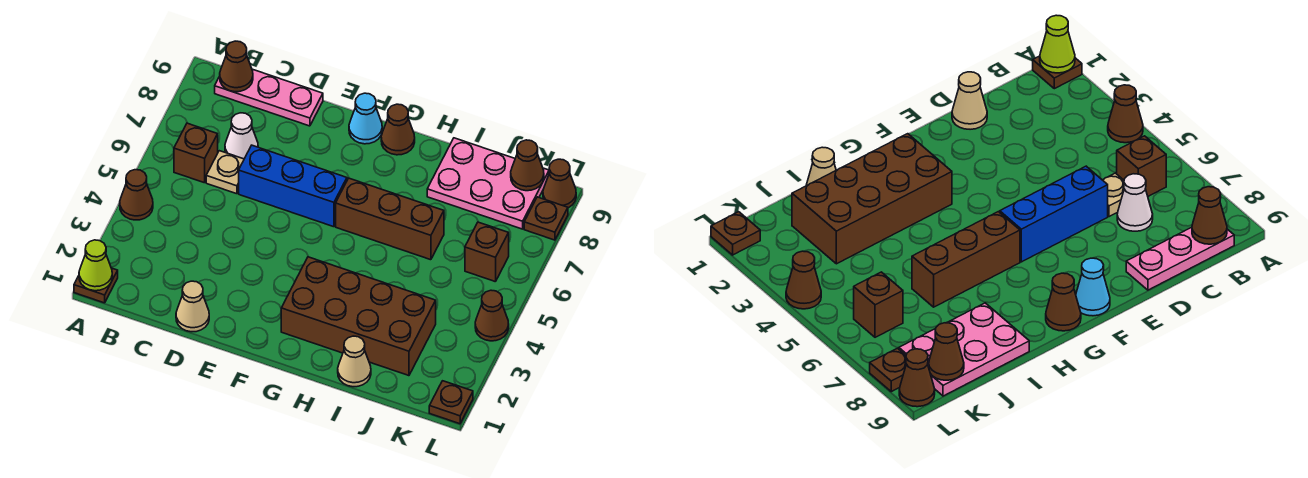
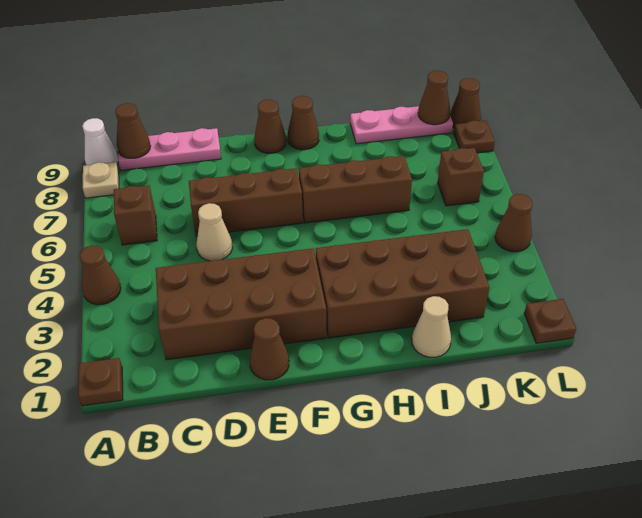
lime 1x1 cone [79,240,112,291] -> none
none -> brown 2x4 brick [156,248,326,360]
tan 1x1 plate [206,151,244,194] -> tan 1x1 plate moved to [83,162,119,198]
white 1x1 cone [225,113,258,159] -> white 1x1 cone moved to [82,118,118,165]
tan 1x1 cone [176,281,209,332] -> tan 1x1 cone moved to [196,203,232,261]
blue 1x3 brick [239,145,347,227] -> brown 1x3 brick [189,168,303,236]
none -> brown 1x1 cone [250,318,289,380]
cyan 1x1 cone [349,93,382,144] -> brown 1x1 cone [254,100,286,153]
pink 2x3 plate [427,138,549,229] -> pink 1x3 plate [350,106,453,144]

